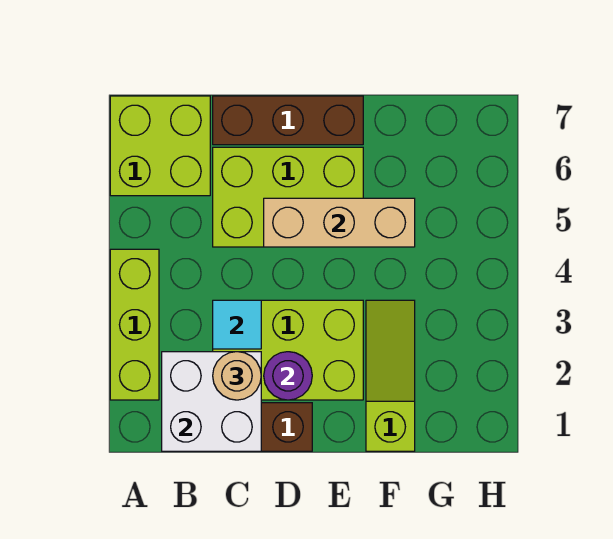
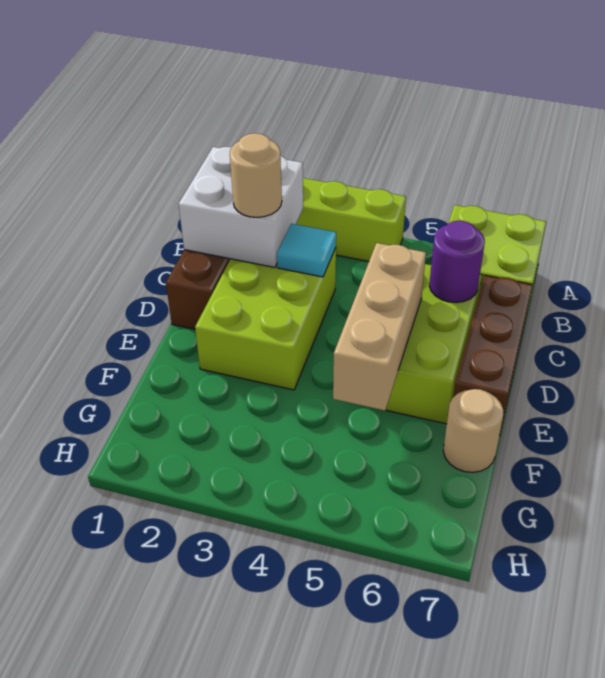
purple 1x1 round brick [264,352,312,400] -> purple 1x1 round brick moved to [429,221,485,303]
lime 1x3 slope [366,300,415,451] -> none
none -> tan 1x1 round brick [443,389,503,472]

